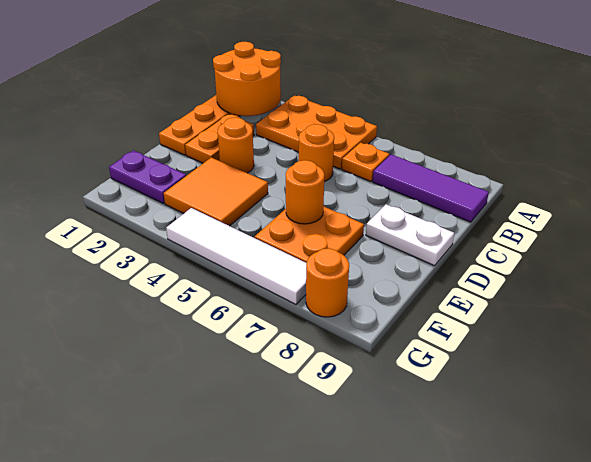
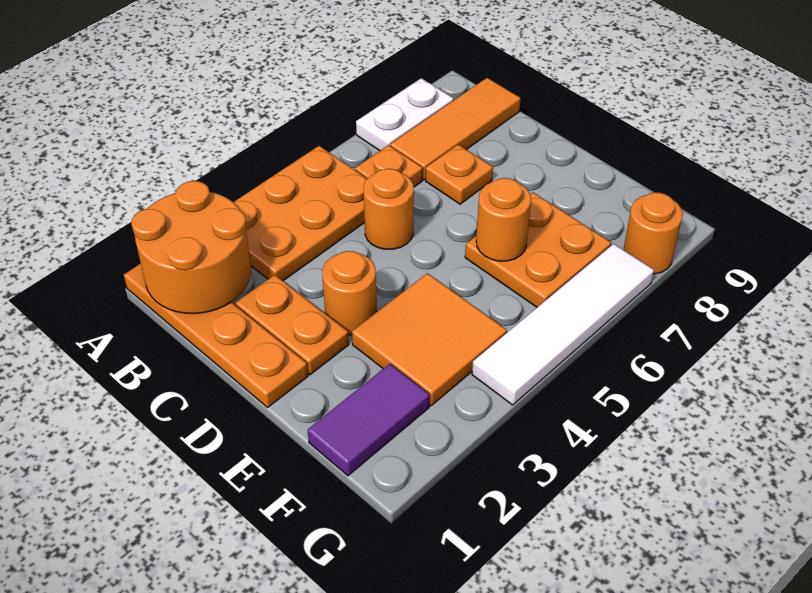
purple 1x3 tile [373,154,489,222] -> orange 1x3 tile [390,78,521,180]
none -> orange 1x1 plate [426,145,493,204]
white 1x2 plate [366,204,454,266] -> white 1x2 plate moved to [356,78,454,151]
purple 1x2 plate [109,151,186,204] -> purple 1x2 tile [308,364,429,476]

